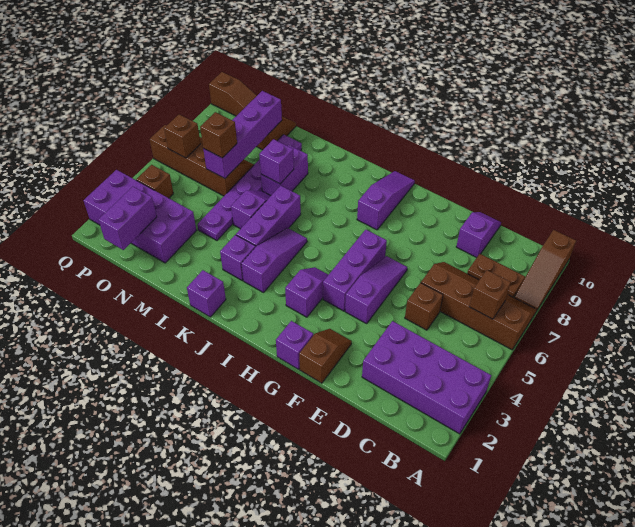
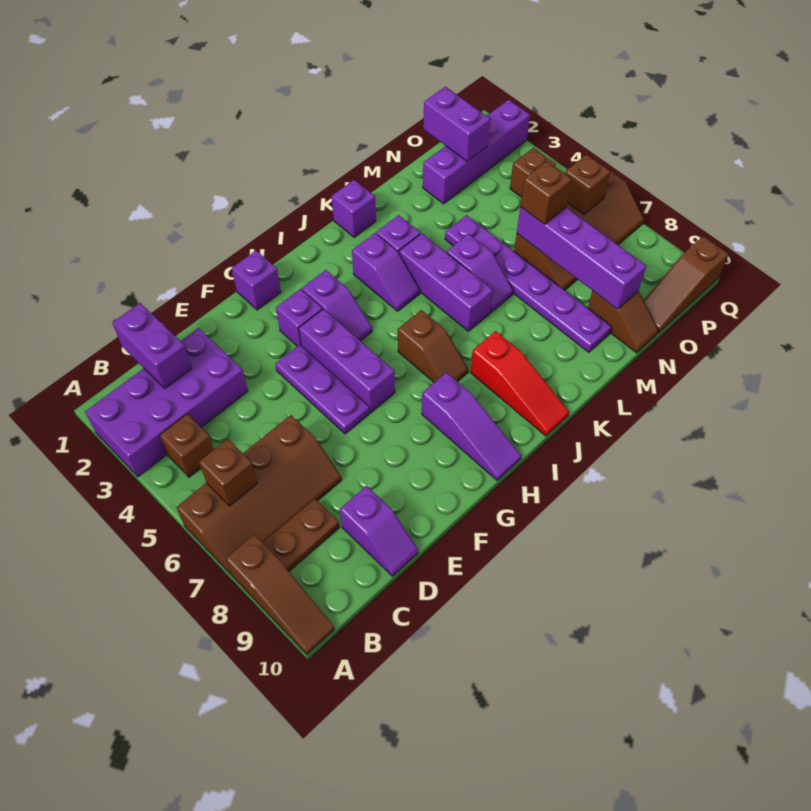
brown 1x3 slope [514,230,576,310] -> brown 1x3 slope turned to [226,535,335,655]
brown 1x1 brick [405,283,443,330] -> brown 1x1 brick moved to [160,414,214,477]
brown 1x2 slope [299,329,352,383] -> brown 1x2 slope moved to [398,310,468,382]
purple 1x3 slope [345,256,407,324] -> purple 1x3 plate [275,345,370,434]
purple 1x3 slope [241,228,307,292] -> purple 1x2 slope [352,233,420,311]
none -> red 1x3 slope [470,331,569,436]
purple 1x2 brick [261,145,308,195] -> purple 1x2 brick moved to [112,303,192,388]
purple 1x1 brick [259,139,294,184] -> purple 1x1 brick moved to [276,289,323,346]
purple 2x4 brick [84,170,196,263] -> purple 1x4 brick [423,100,530,204]

